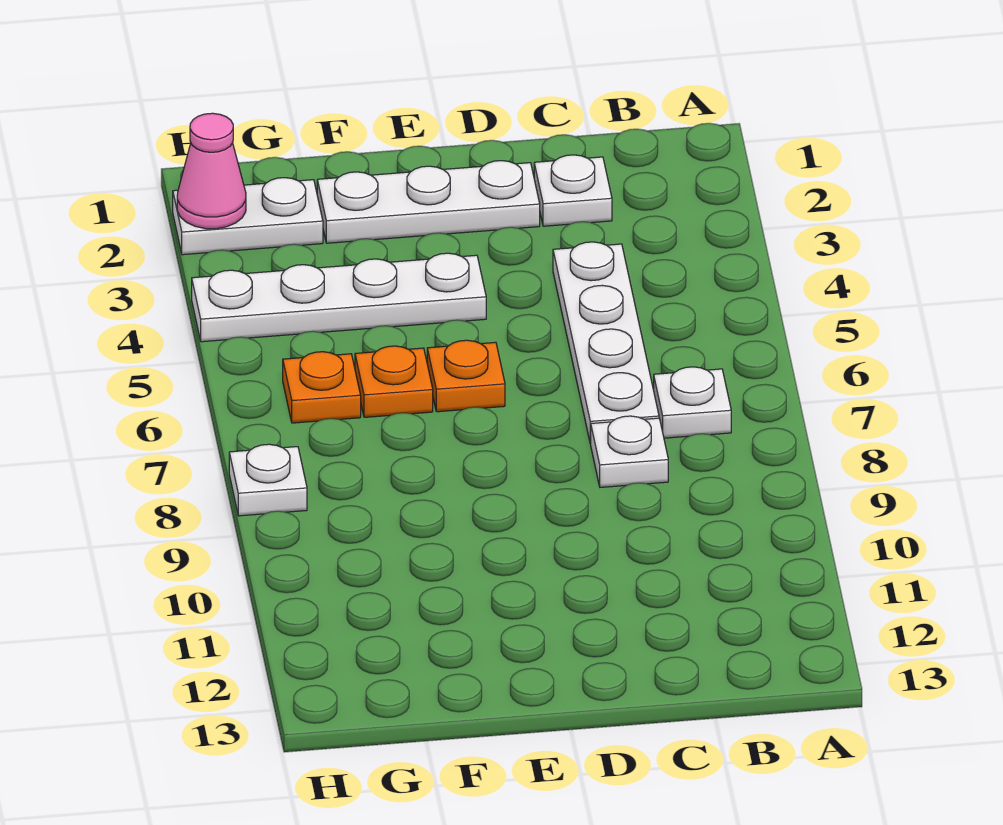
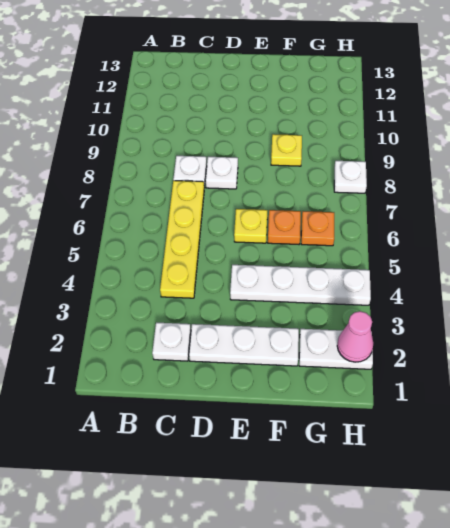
white 1x1 plate [654,367,731,438] -> white 1x1 plate moved to [206,157,238,189]
white 1x4 plate [553,242,659,444] -> yellow 1x4 plate [160,181,204,298]
orange 1x1 plate [427,340,505,412] -> yellow 1x1 plate [234,209,267,243]
none -> yellow 1x1 plate [271,134,302,166]

